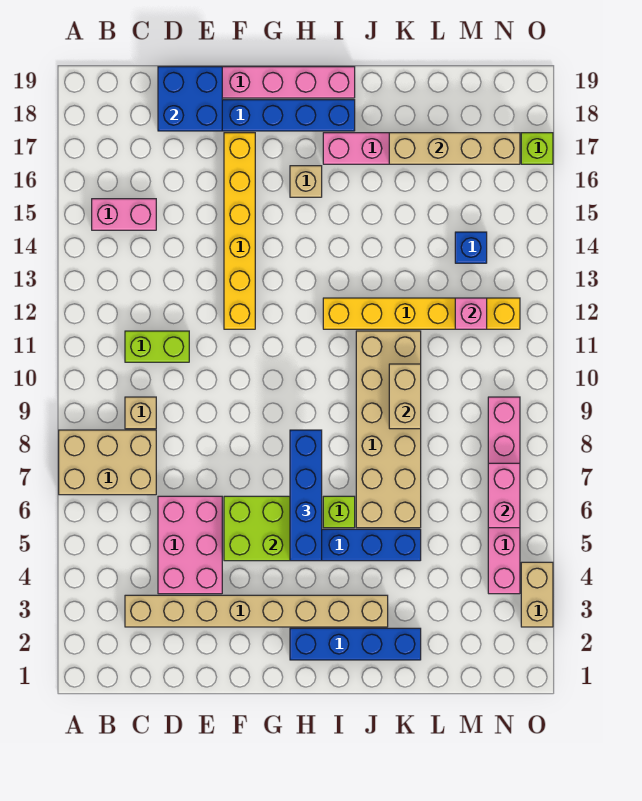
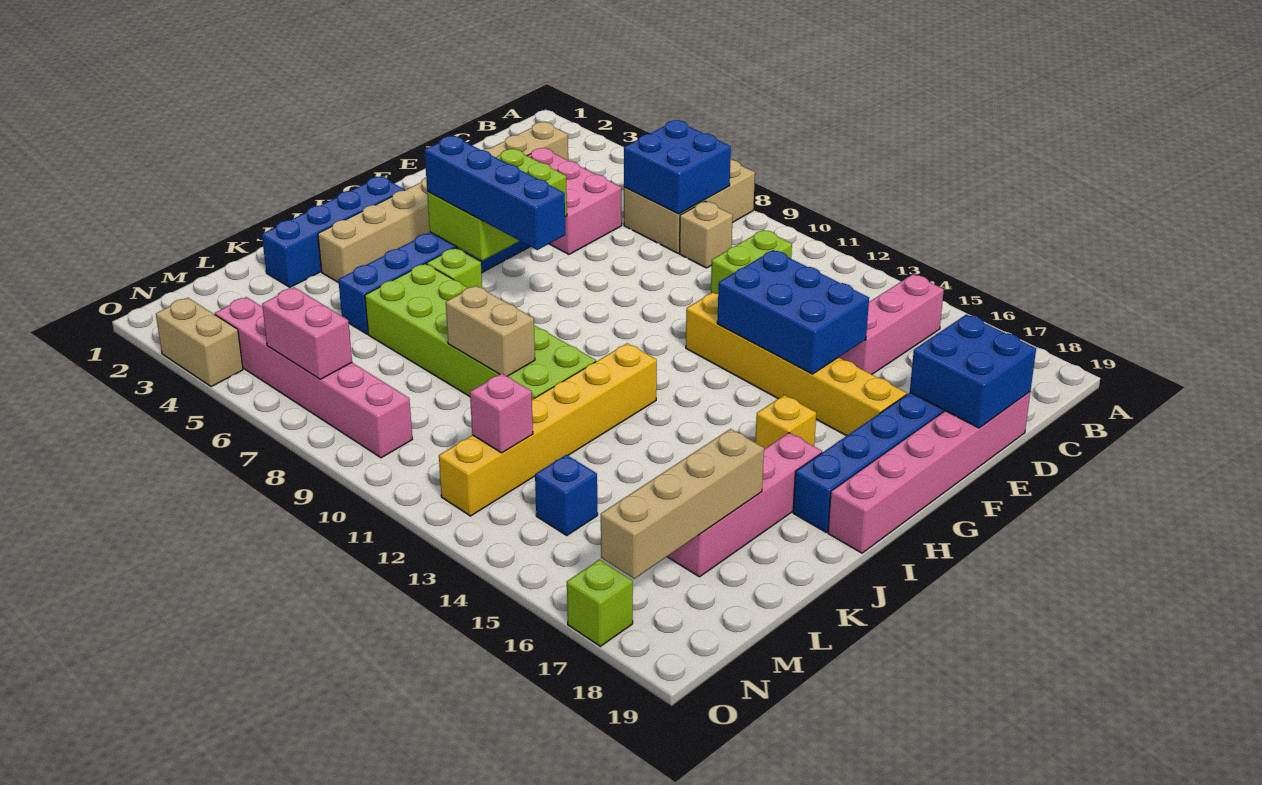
none -> blue 2x2 brick [624,120,731,214]
pink 1x2 brick [92,199,156,230] -> pink 1x3 brick [839,274,944,374]
none -> blue 2x3 brick [717,250,869,374]
tan 1x1 brick [290,166,322,197] -> yellow 1x1 brick [755,395,816,449]
tan 2x6 brick [356,331,421,528] -> lime 2x6 brick [365,264,596,399]

